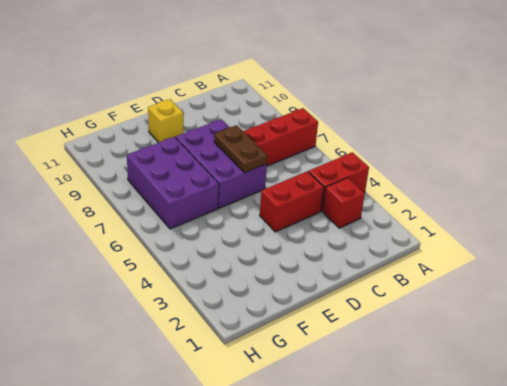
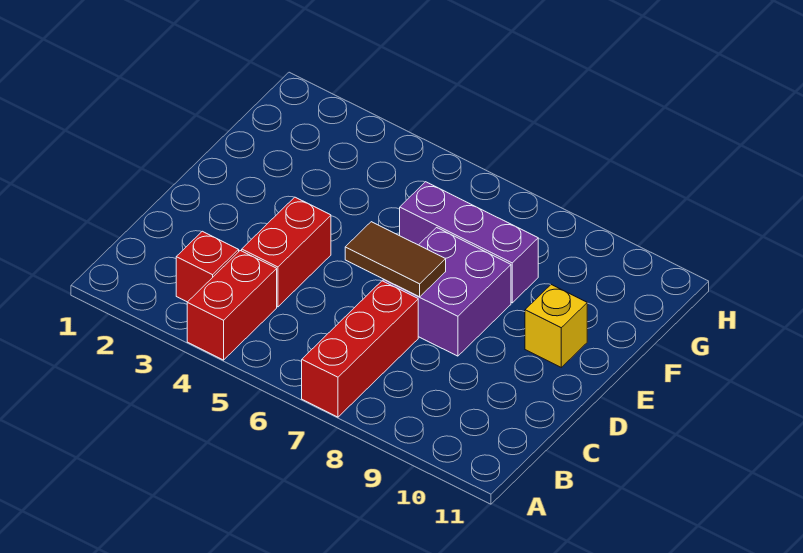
purple 2x3 brick [176,119,267,208] -> purple 2x2 brick [383,228,511,356]
brown 1x2 plate [214,125,268,173] -> brown 1x2 tile [345,222,446,297]
purple 2x3 brick [127,137,219,229] -> purple 1x3 brick [400,182,538,303]

